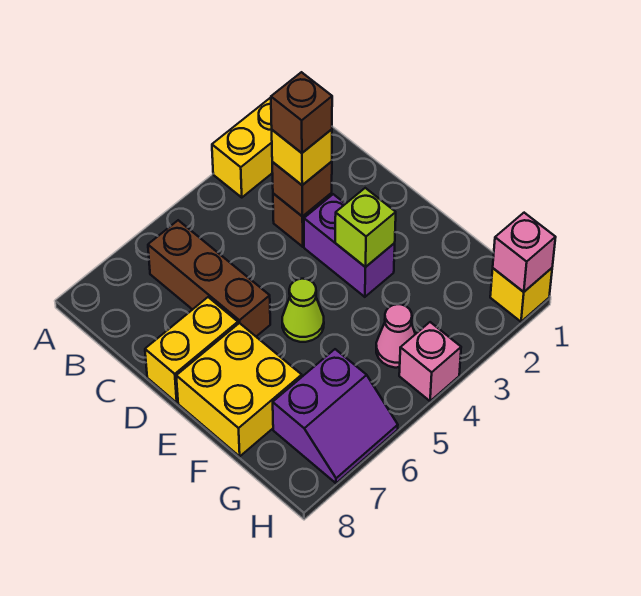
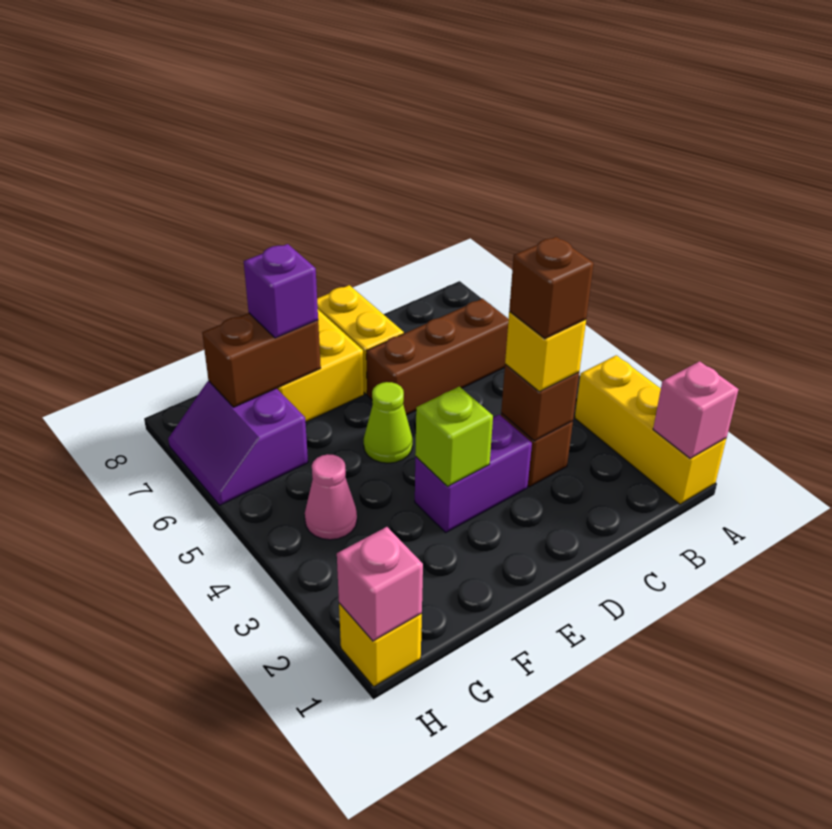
none -> brown 1x2 brick [202,313,321,407]
none -> purple 1x1 brick [244,244,318,338]
pink 1x1 brick [399,322,461,401] -> pink 1x1 brick moved to [653,361,739,458]

